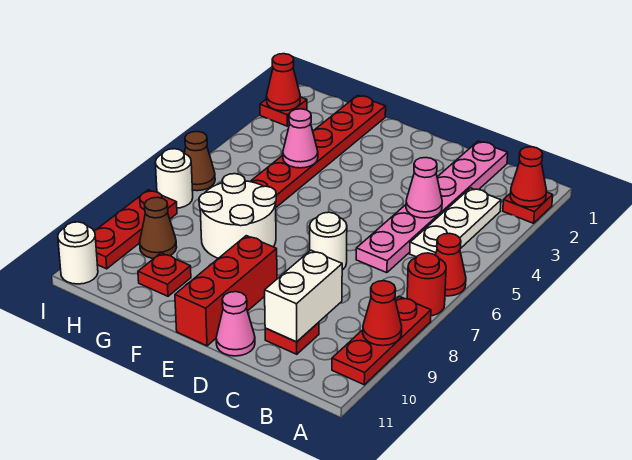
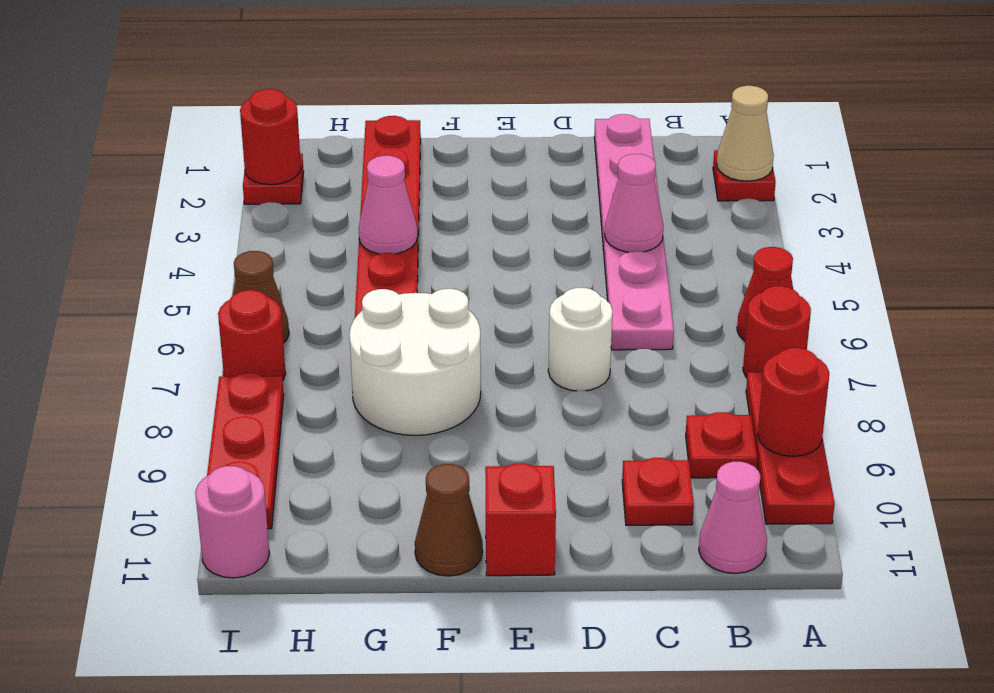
red 1x1 cone [510,147,547,207] -> tan 1x1 cone [717,86,774,181]
red 1x1 cone [363,281,402,346] -> red 1x1 round brick [757,348,829,457]
white 1x3 plate [410,188,501,257] -> none
white 1x2 brick [265,250,342,342] -> none
pink 1x1 cone [216,292,255,356] -> pink 1x1 cone moved to [699,462,767,573]
red 1x3 brick [175,236,277,346] -> red 1x1 brick [485,463,556,576]
red 1x1 plate [138,253,191,296] -> red 1x1 plate moved to [686,412,757,478]
brown 1x1 cone [140,197,177,258] -> brown 1x1 cone moved to [415,464,483,576]
red 1x1 cone [266,54,300,111] -> red 1x1 round brick [240,89,301,185]
white 1x1 round brick [155,149,193,208] -> red 1x1 round brick [218,290,286,380]
white 1x1 round brick [58,222,98,284] -> pink 1x1 round brick [195,466,270,578]

